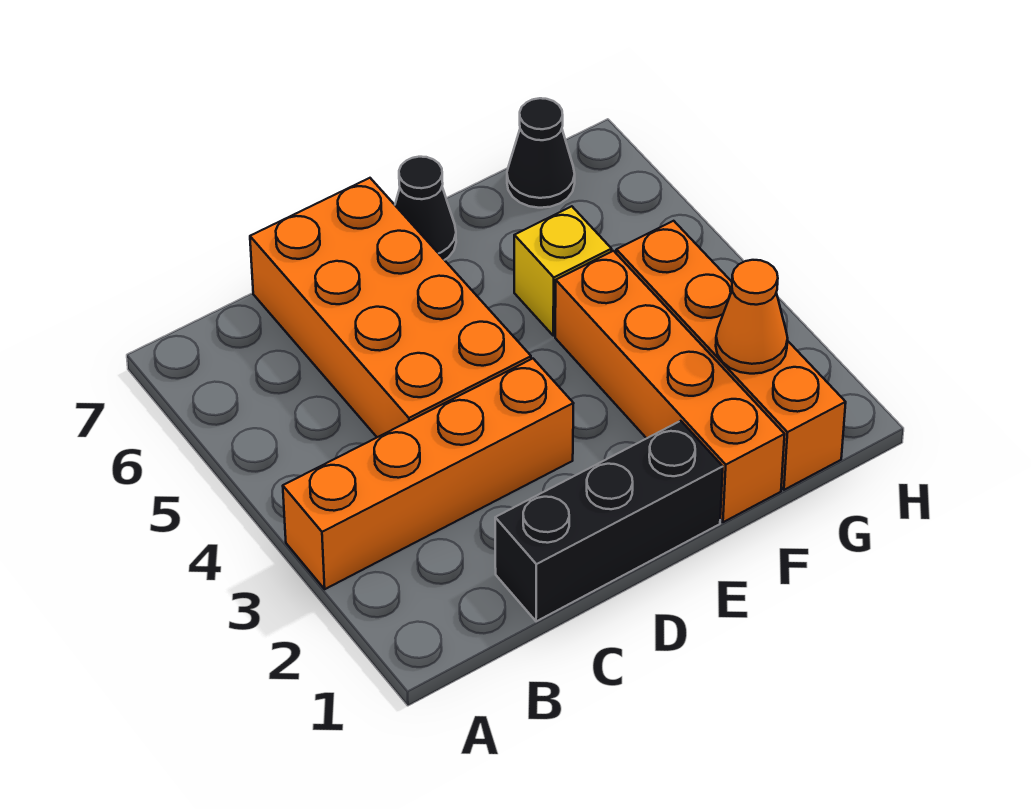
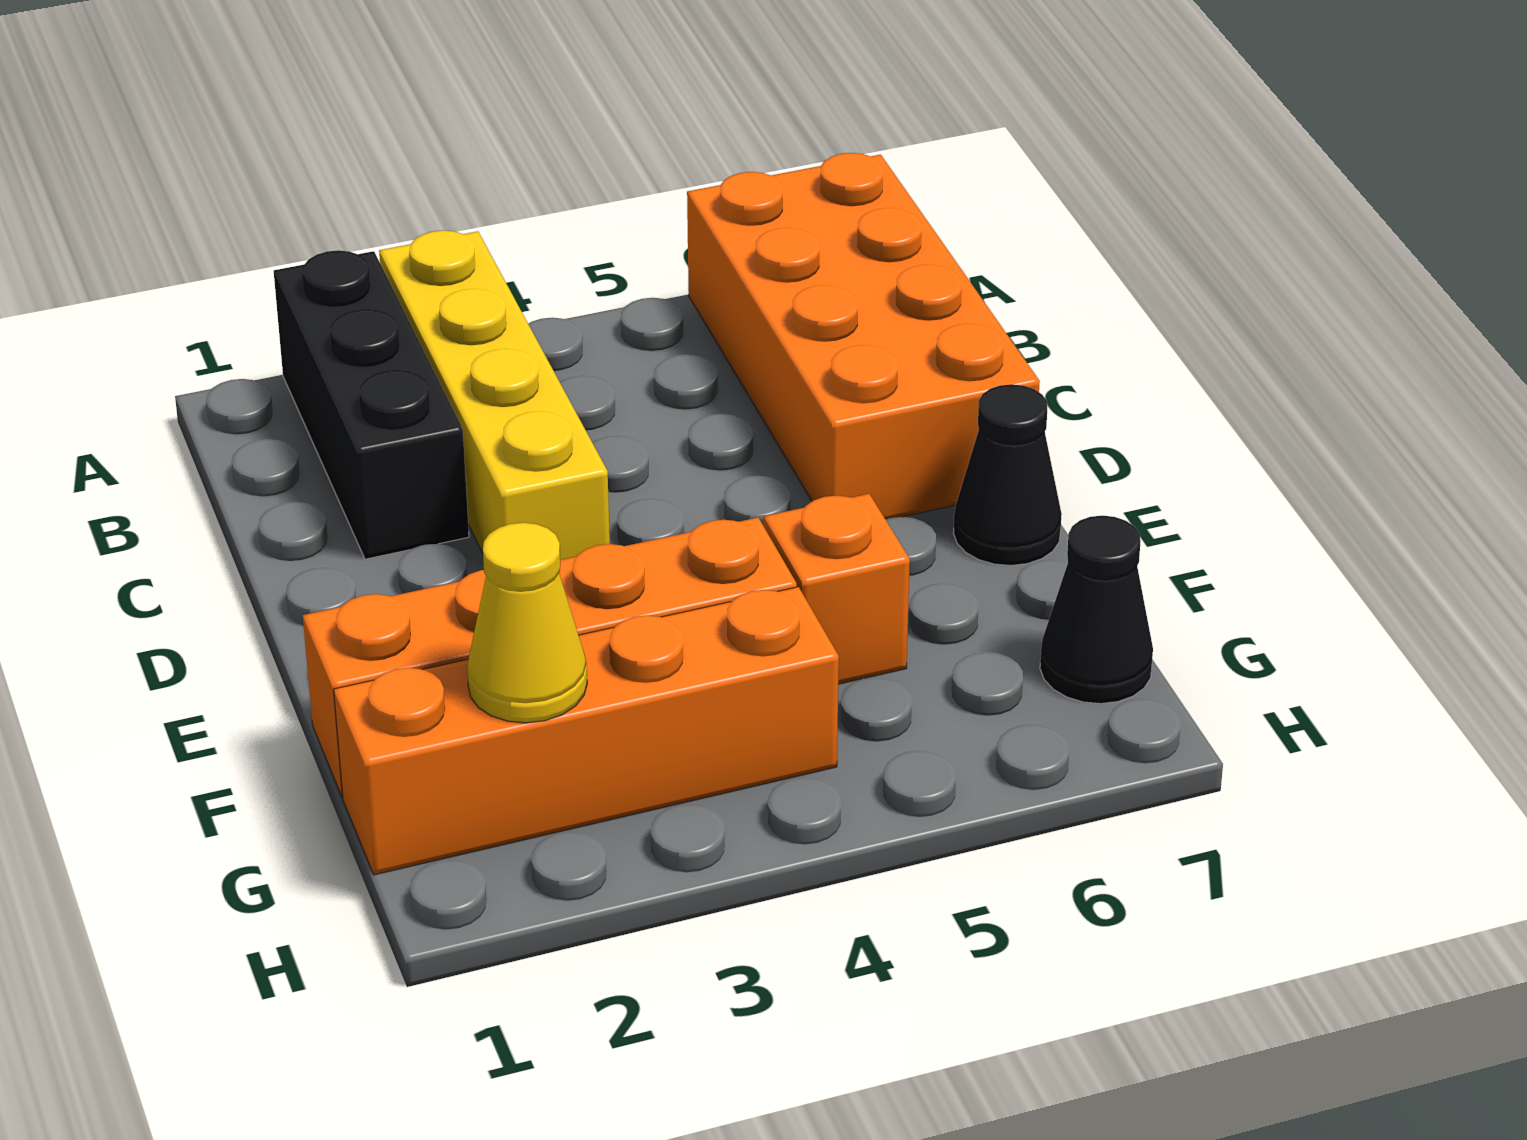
orange 1x4 brick [283,359,574,589] -> yellow 1x4 brick [379,230,610,560]
black 1x3 brick [495,421,723,621] -> black 1x3 brick moved to [274,250,469,559]
orange 2x4 brick [250,178,531,437] -> orange 2x4 brick turned to [687,153,1040,520]
yellow 1x1 brick [514,206,612,336] -> orange 1x1 brick [764,494,910,684]
orange 1x1 cone [716,260,788,374] -> yellow 1x1 cone [467,523,587,723]

